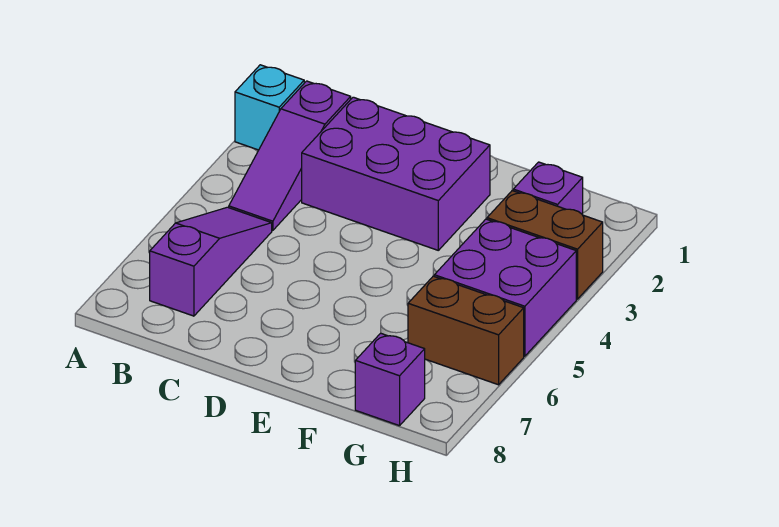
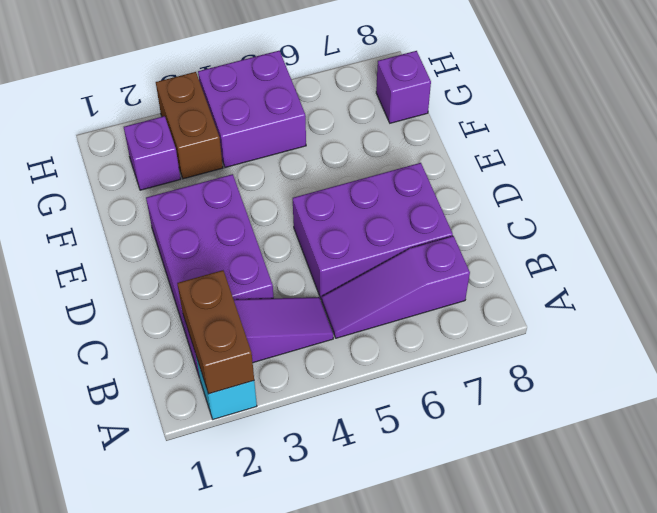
none -> purple 2x3 brick [293,163,453,300]
brown 1x2 brick [408,276,524,385] -> brown 1x2 brick moved to [177,270,254,394]

